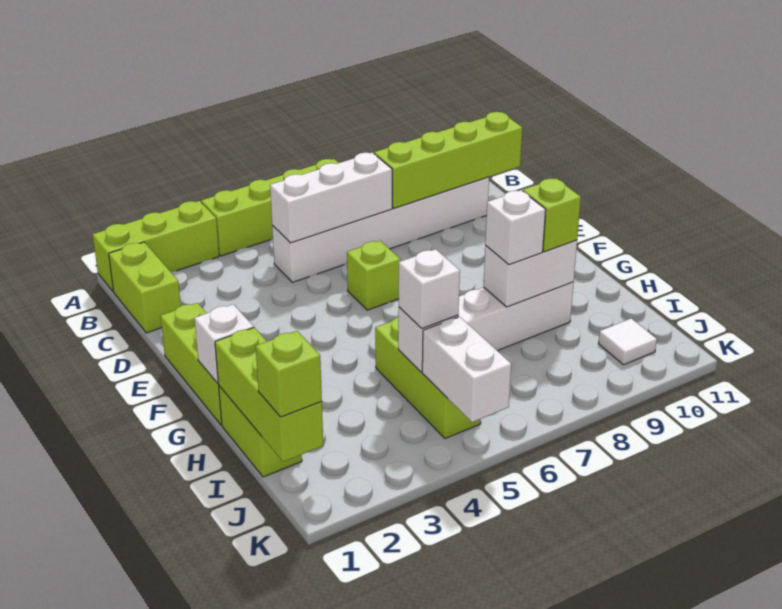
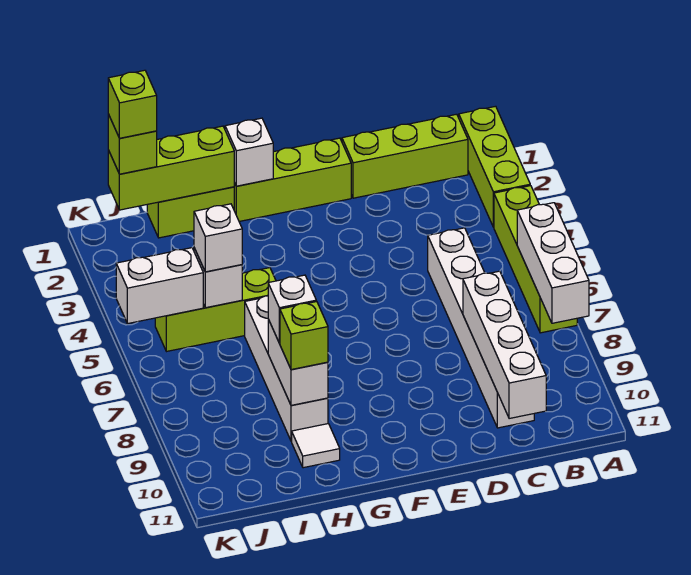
lime 1x2 brick [109,242,181,333] -> lime 1x3 brick [342,114,468,198]
white 1x3 brick [270,153,392,243] -> white 1x3 brick moved to [517,203,589,323]
lime 1x4 brick [374,112,522,208] -> white 1x4 brick [463,271,546,419]
lime 1x1 brick [347,241,400,310] -> lime 1x1 brick moved to [108,70,157,138]
white 1x1 tile [598,318,657,365] -> white 1x1 tile moved to [292,424,340,468]

